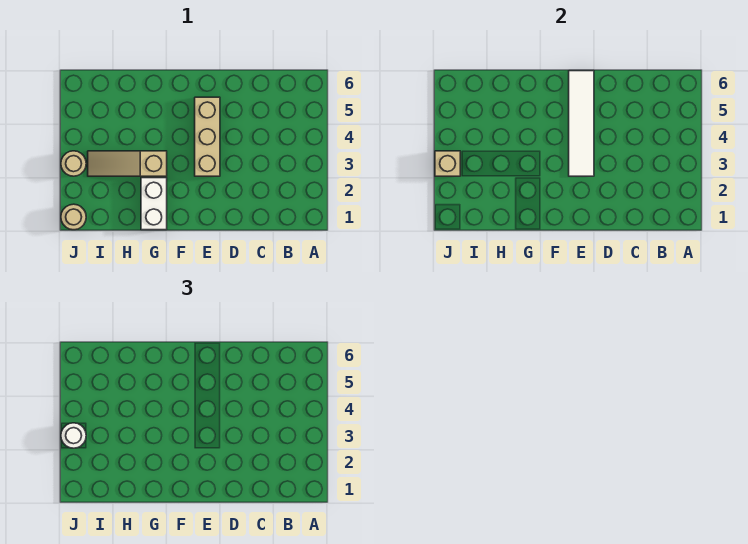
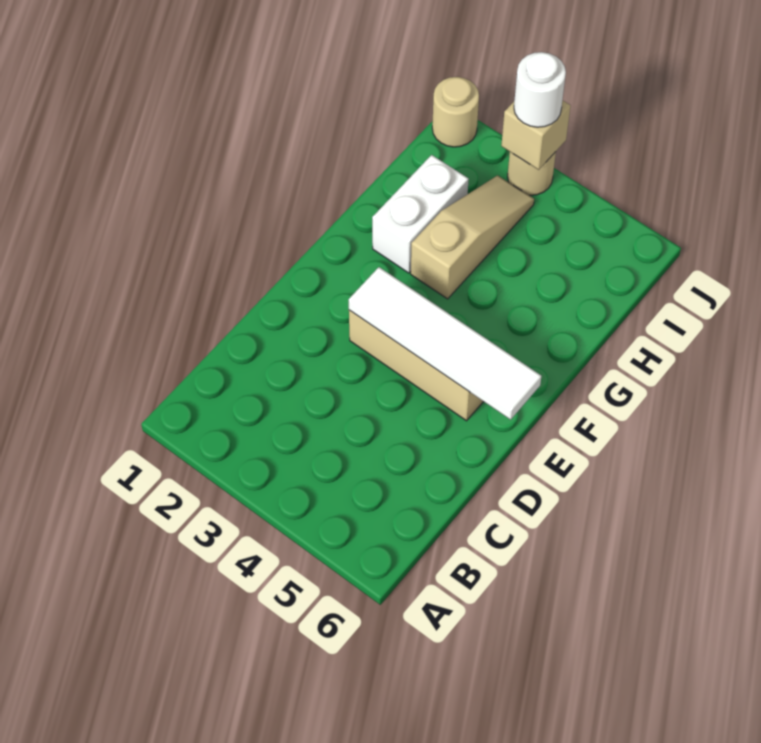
white 1x2 brick [141,178,167,230] -> white 1x2 brick turned to [372,155,469,273]

